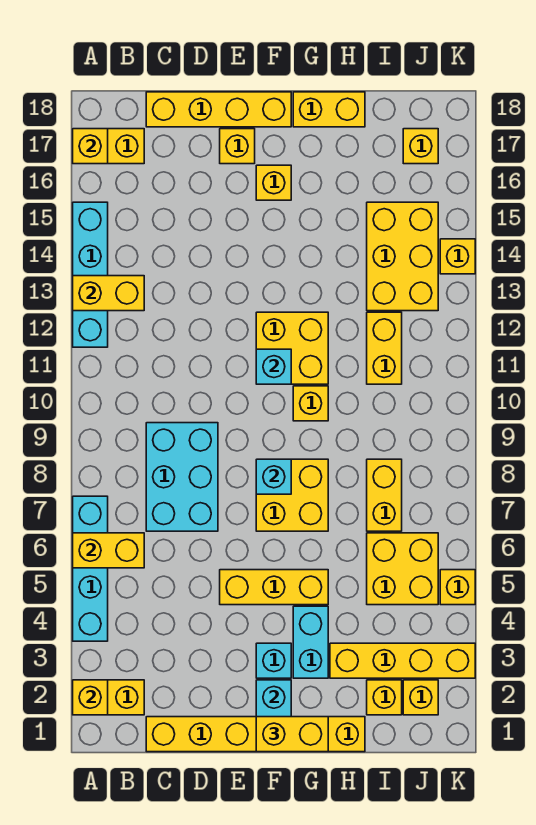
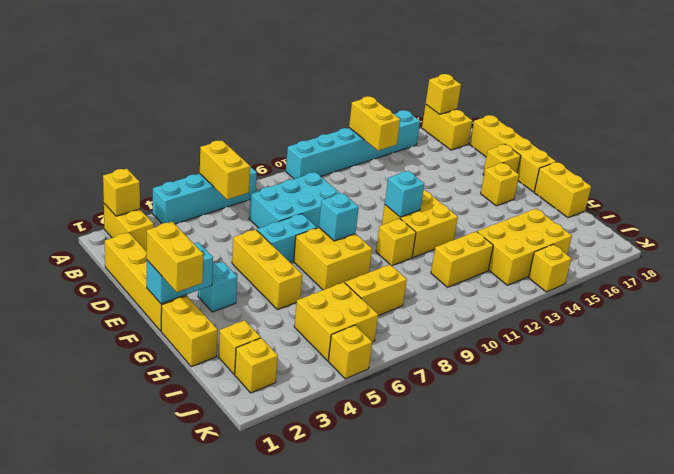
cyan 1x4 brick [73,202,108,347] -> cyan 1x6 brick [286,110,420,179]
cyan 1x2 brick [293,606,328,678] -> cyan 1x2 brick moved to [257,214,317,262]
yellow 1x4 brick [330,643,475,678] -> none
yellow 1x1 brick [403,129,438,164] -> none

